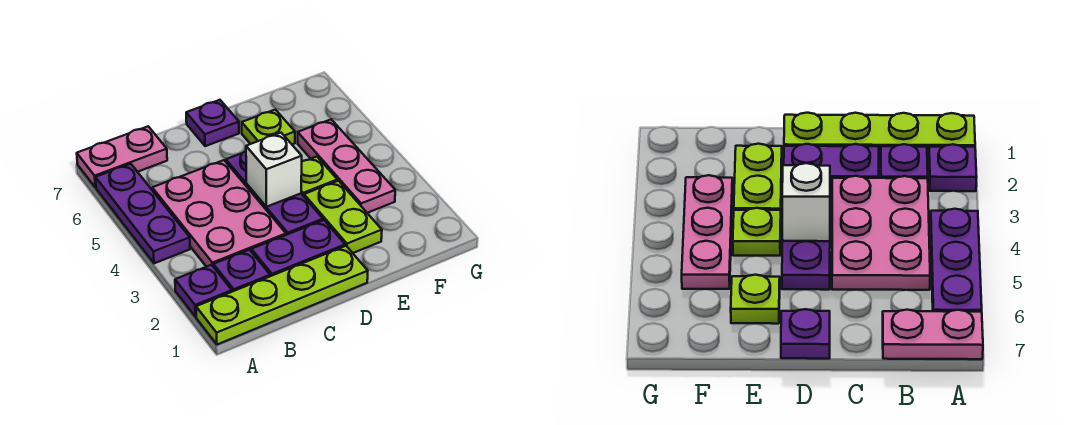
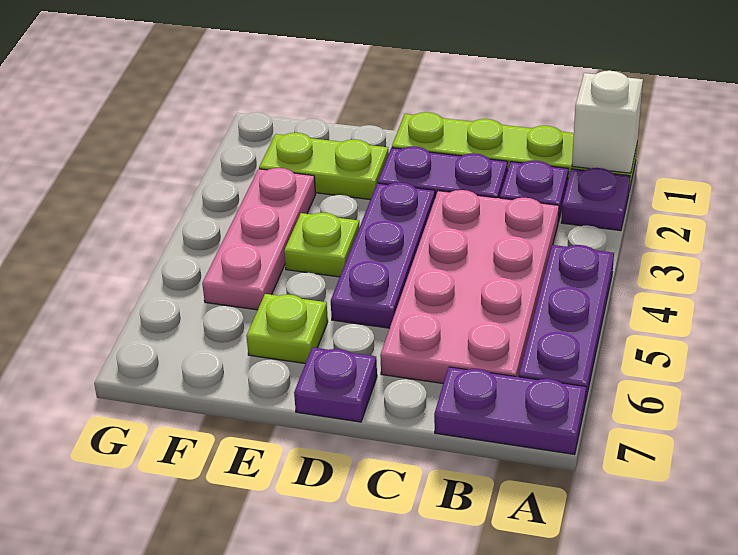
pink 1x2 plate [77,126,167,188] -> purple 1x2 plate [434,367,586,454]
pink 2x3 plate [152,160,286,267] -> pink 2x4 plate [380,190,559,383]
white 1x1 brick [246,133,302,207] -> white 1x1 brick moved to [572,71,643,173]
lime 1x2 plate [304,181,382,253] -> lime 1x2 plate turned to [259,133,389,200]

